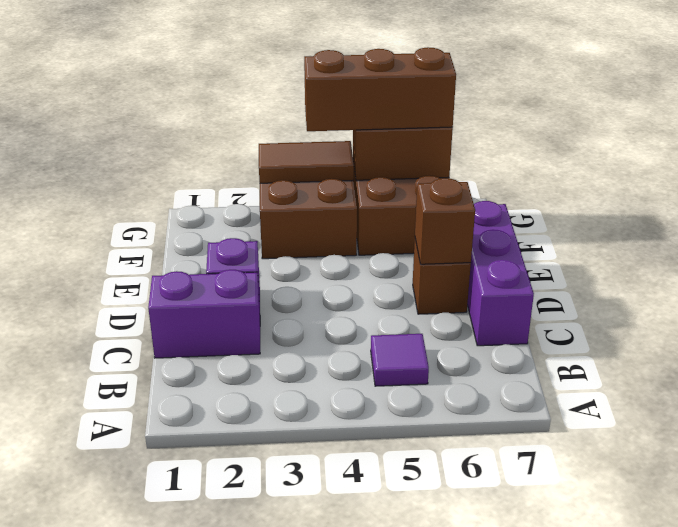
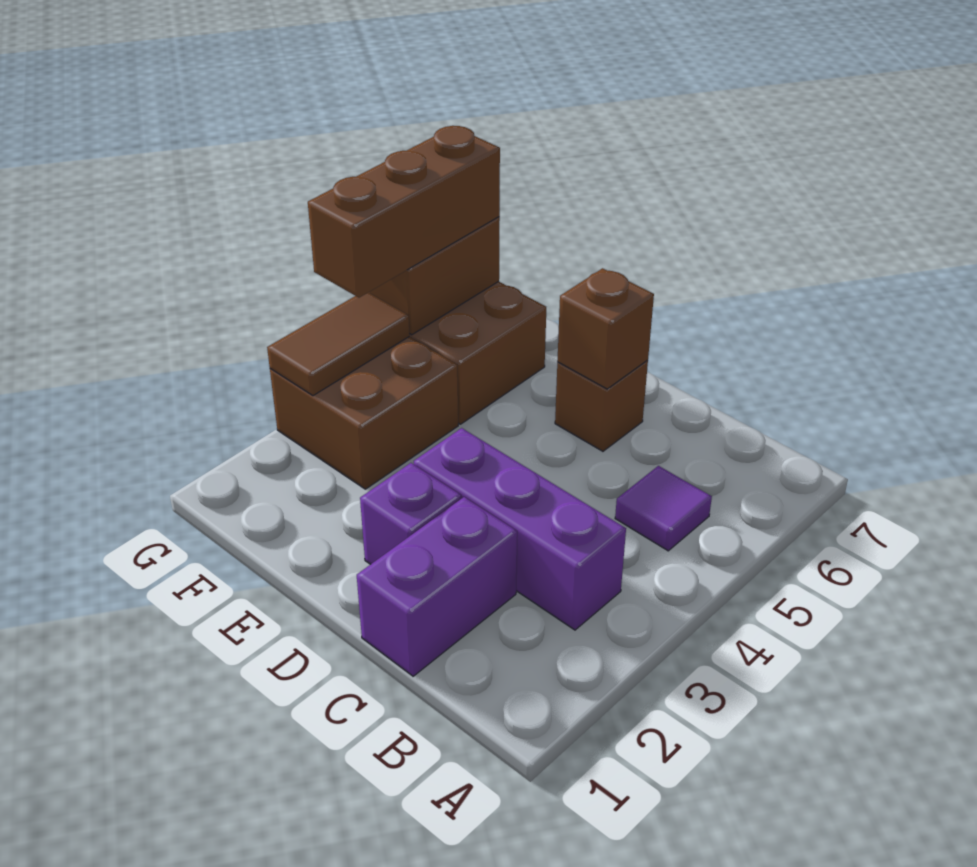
purple 1x3 brick [467,201,534,346] -> purple 1x3 brick moved to [414,428,626,630]

